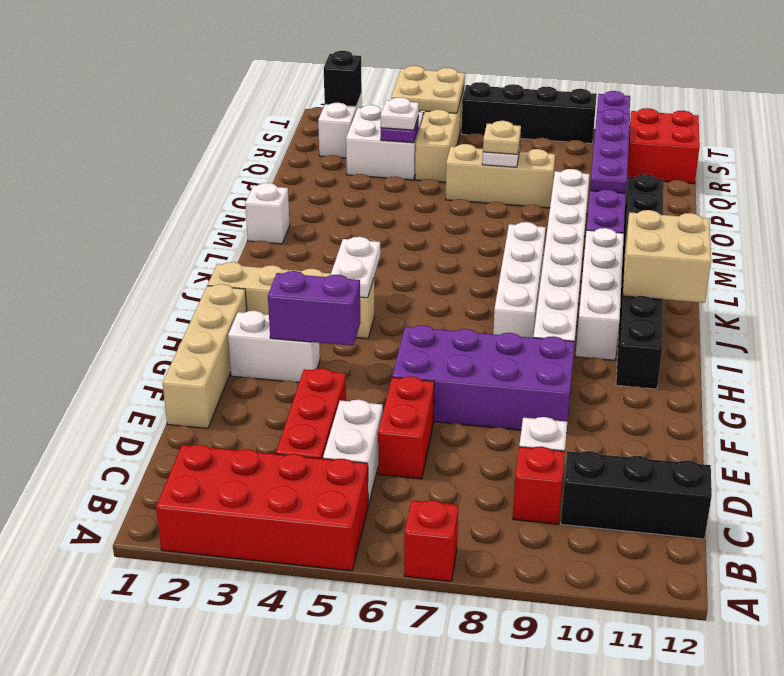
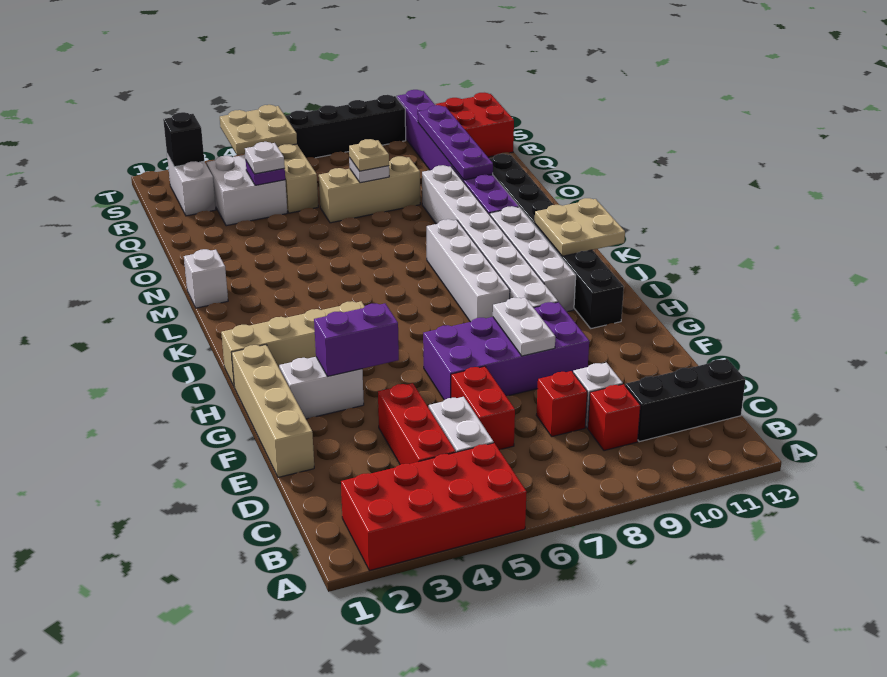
red 1x1 brick [404,500,459,581] -> red 1x1 brick moved to [536,371,587,437]
white 1x2 plate [331,237,381,298] -> white 1x2 plate moved to [493,297,555,356]
tan 2x2 brick [623,210,711,303] -> tan 2x2 plate [535,198,625,256]

